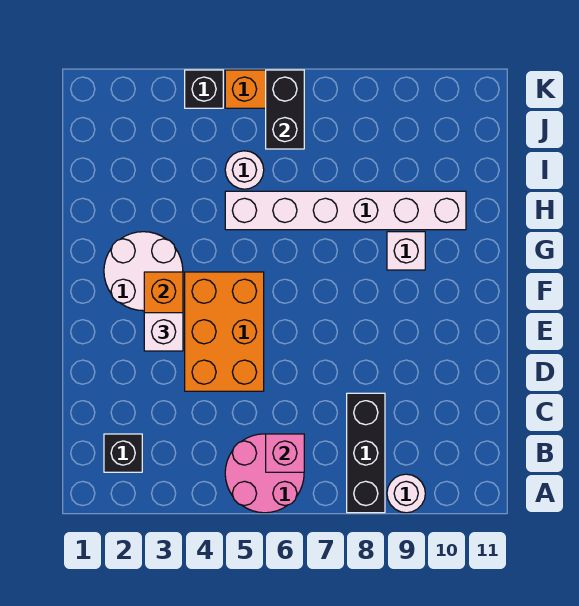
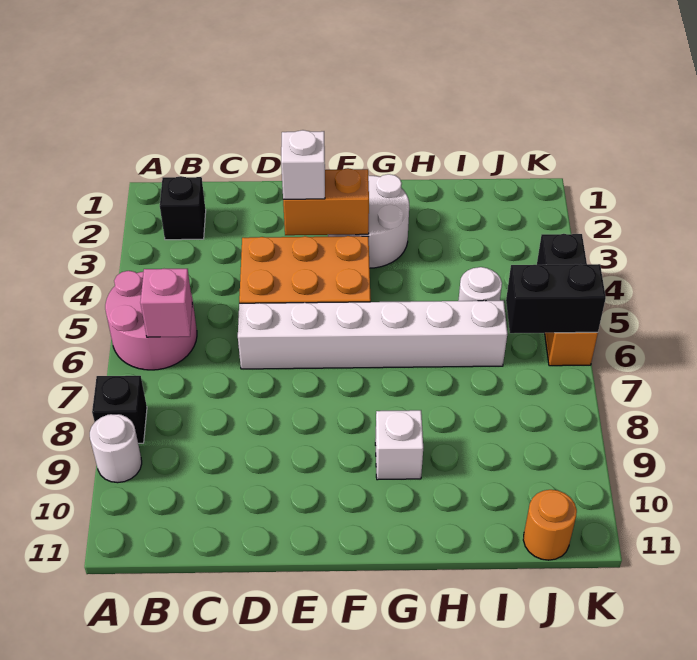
black 1x3 brick [347,393,385,513] -> black 1x1 brick [92,376,147,443]
white 1x6 brick [225,191,466,230] -> white 1x6 brick turned to [238,301,507,369]
none -> orange 1x1 round brick [523,490,577,560]

